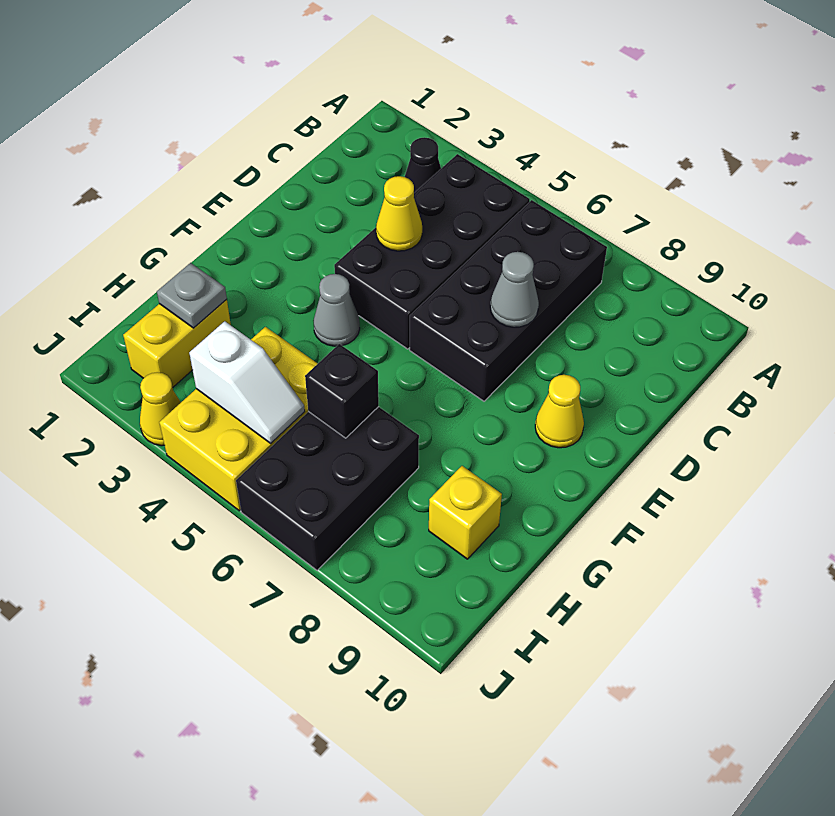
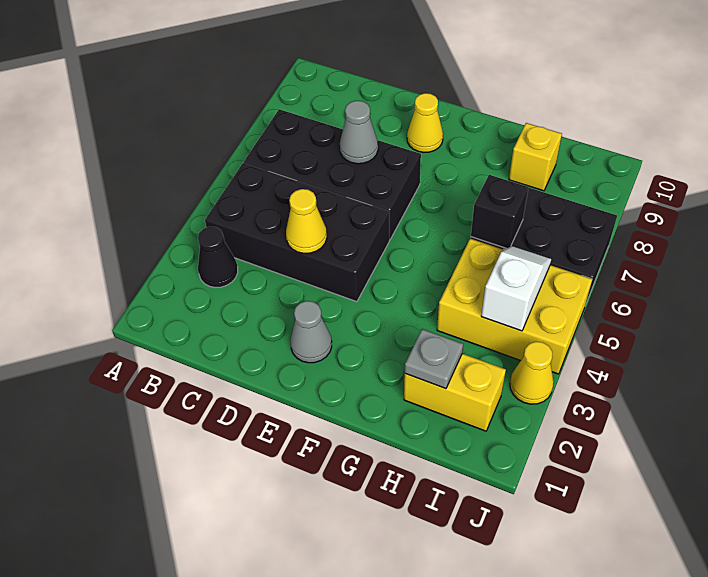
grey 1x1 cone [313,274,360,346] -> grey 1x1 cone moved to [290,301,332,363]

